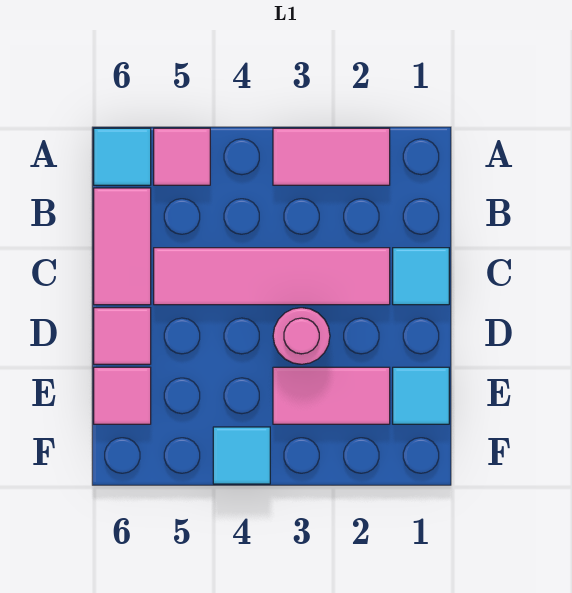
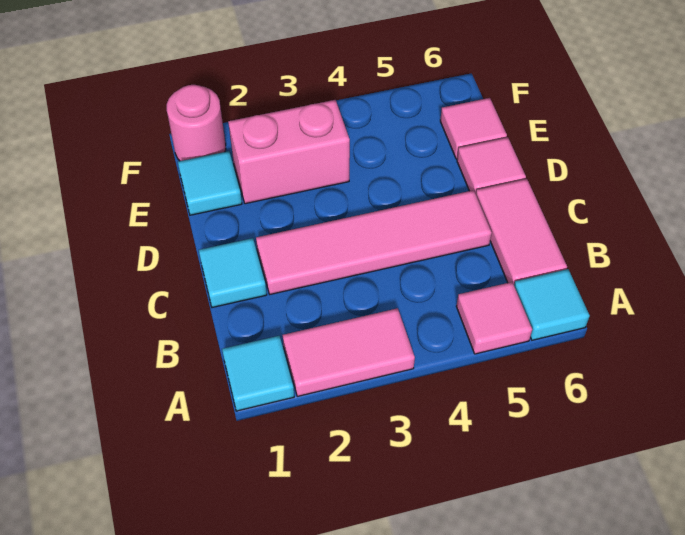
pink 1x1 round brick [273,308,330,364] -> pink 1x1 round brick moved to [167,85,226,161]
pink 1x2 tile [273,367,390,424] -> pink 1x2 brick [228,100,350,204]
cyan 1x1 tile [213,427,270,484] -> cyan 1x1 tile moved to [222,336,294,411]

